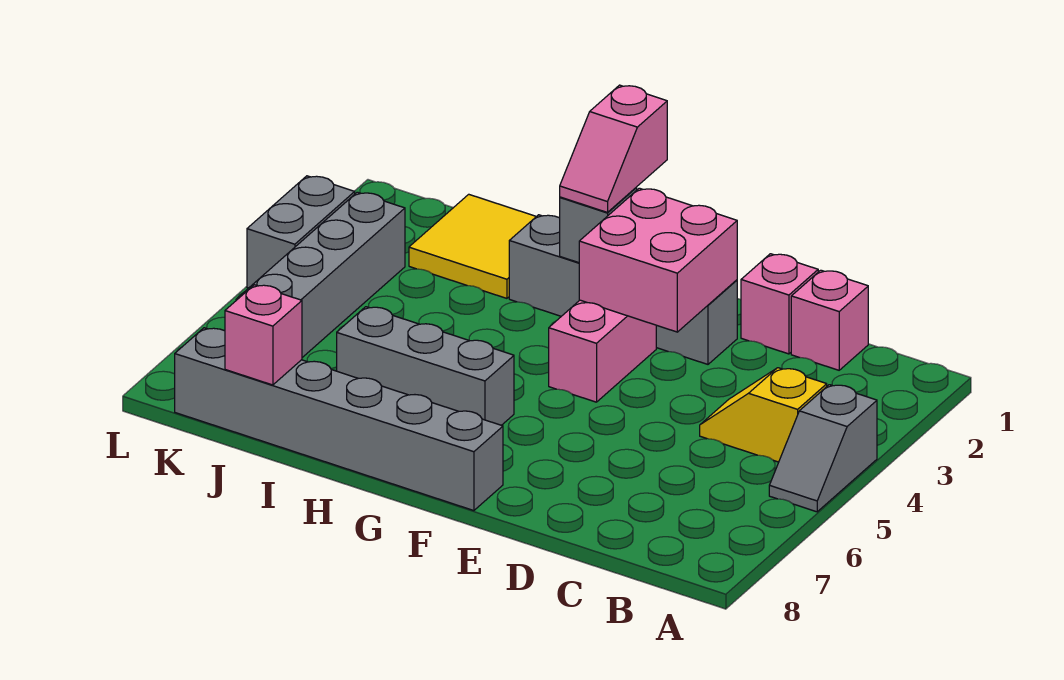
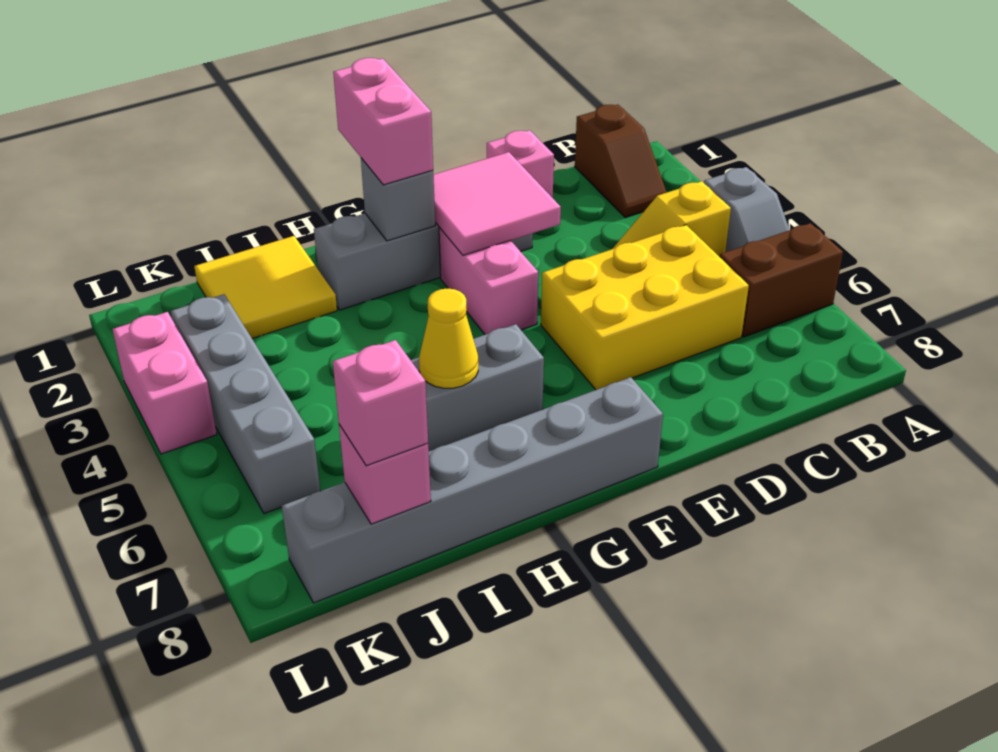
none -> brown 1x2 brick [720,223,843,337]
none -> brown 1x2 slope [575,105,667,217]
pink 1x1 brick [791,270,868,370] -> pink 1x1 brick moved to [333,340,428,466]
none -> yellow 2x3 brick [541,225,749,390]
pink 2x2 brick [579,188,737,332] -> pink 2x2 tile [433,152,561,255]
pink 1x2 slope [560,85,667,212] -> pink 1x2 brick [333,58,433,185]
none -> yellow 1x1 cone [419,289,478,388]
grey 1x2 brick [247,176,355,288] -> pink 1x2 brick [112,312,217,454]

